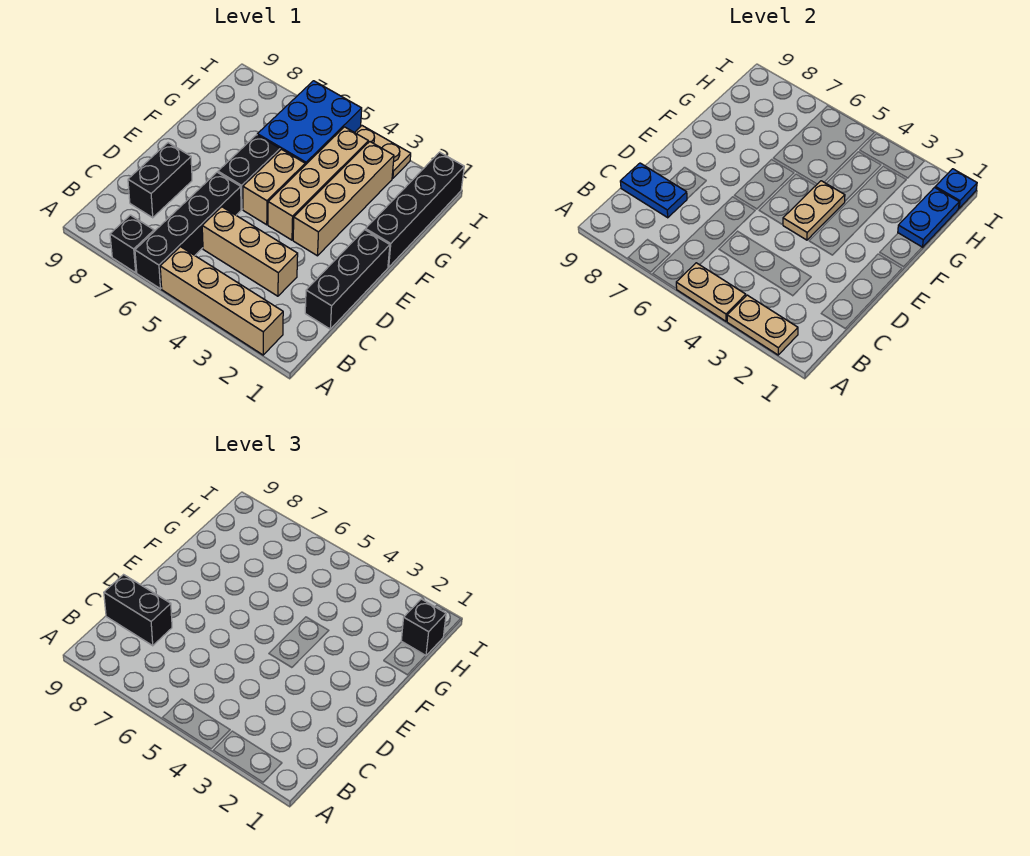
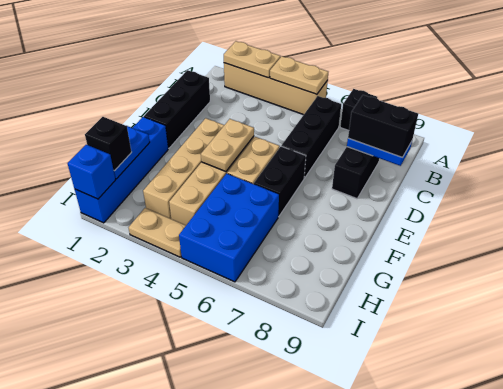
black 1x4 brick [135,172,241,289] -> black 1x3 brick [281,96,341,178]
tan 1x3 brick [202,207,298,296] -> none
black 1x4 brick [365,152,464,267] -> blue 1x4 brick [75,117,168,223]
blue 1x1 plate [935,169,977,208] -> blue 1x1 brick [68,145,115,199]

